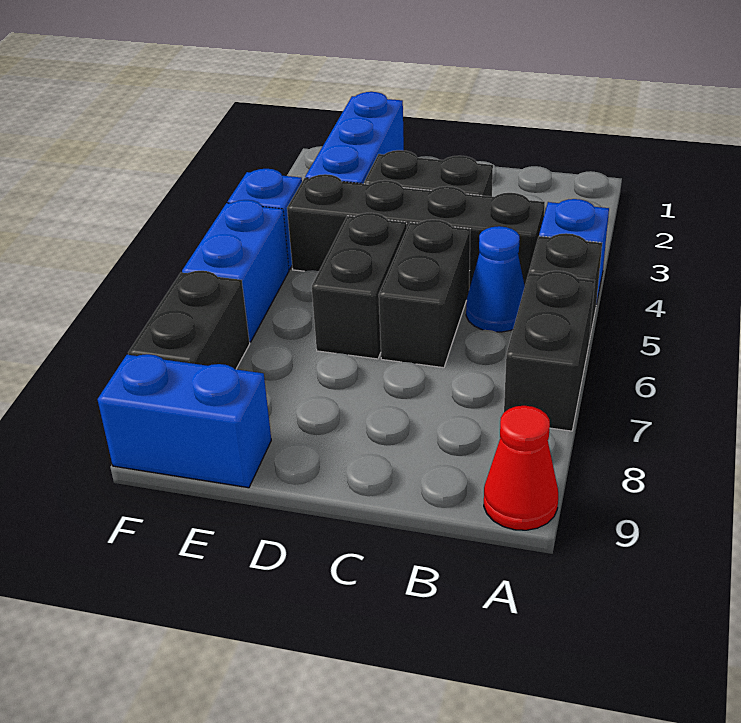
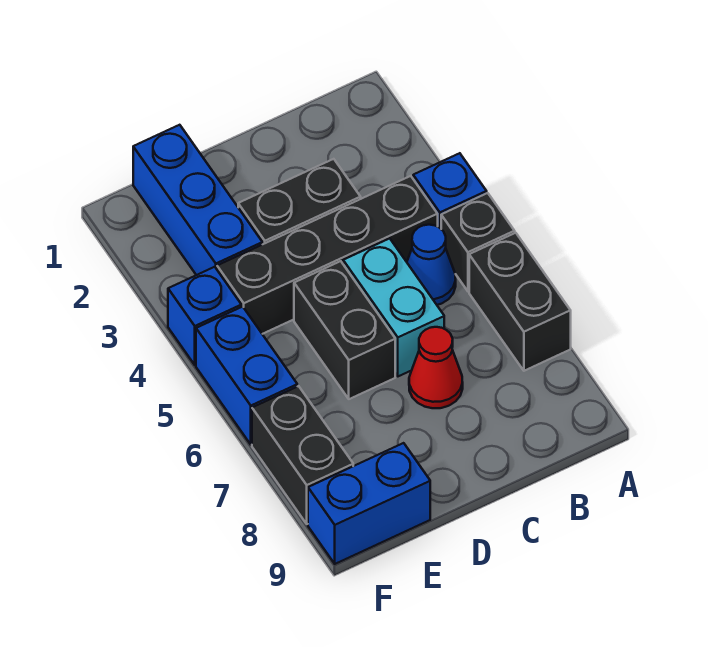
red 1x1 cone [484,406,558,530] -> red 1x1 cone moved to [409,327,463,408]
black 1x2 brick [379,220,470,368] -> cyan 1x2 brick [343,238,444,376]

